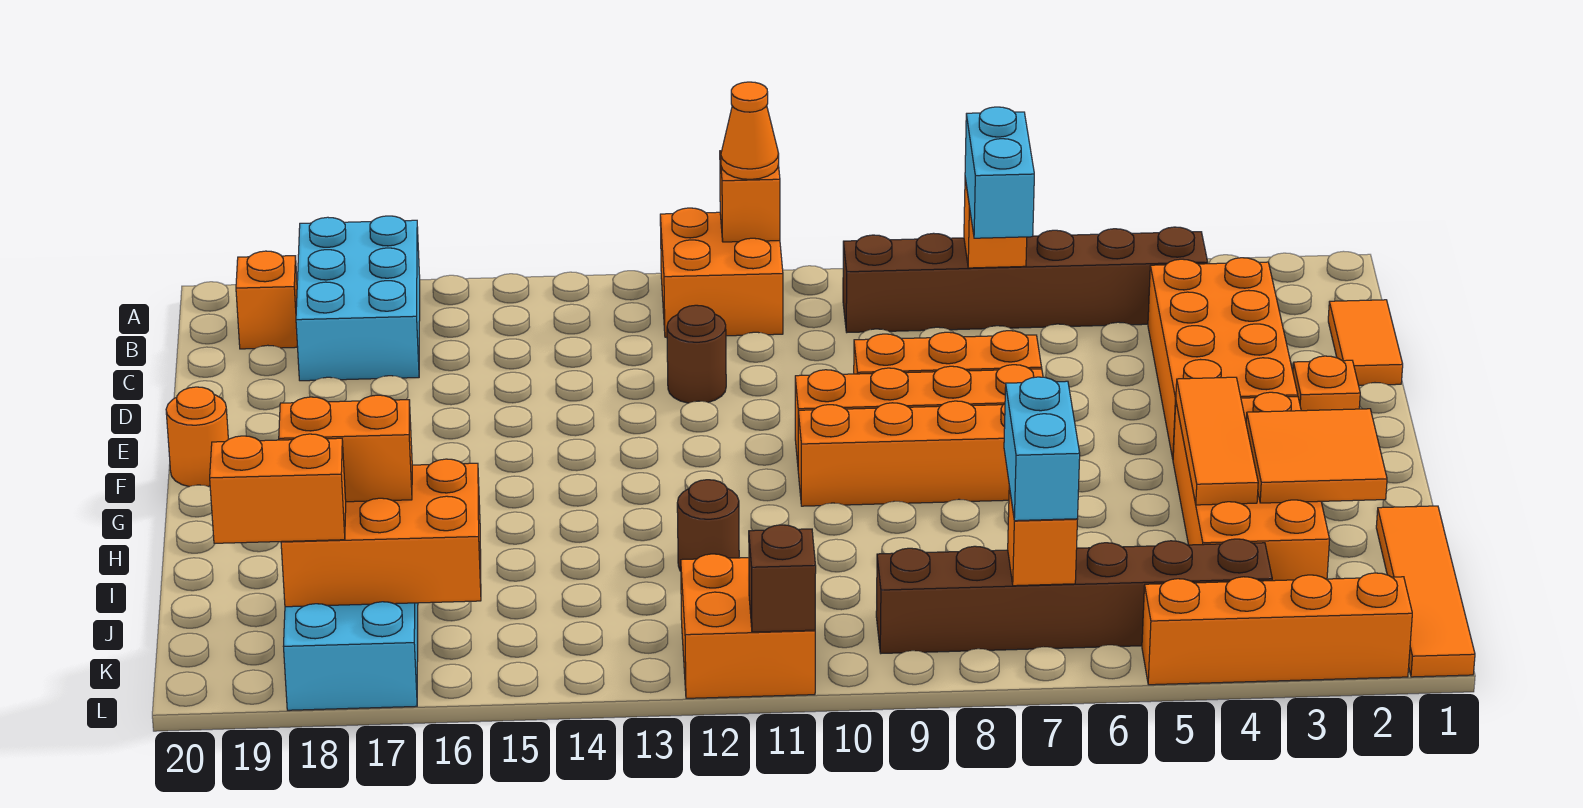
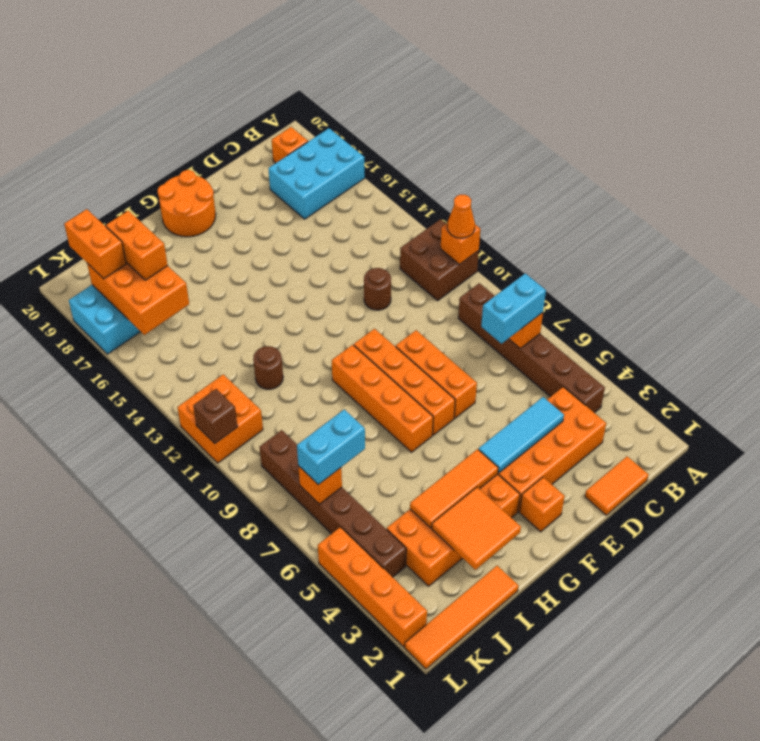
orange 2x2 brick [660,208,783,337] -> brown 2x2 brick [400,219,479,301]
none -> cyan 1x3 tile [479,397,564,473]
orange 1x1 round brick [166,387,228,487] -> orange 2x2 round brick [158,170,216,237]

